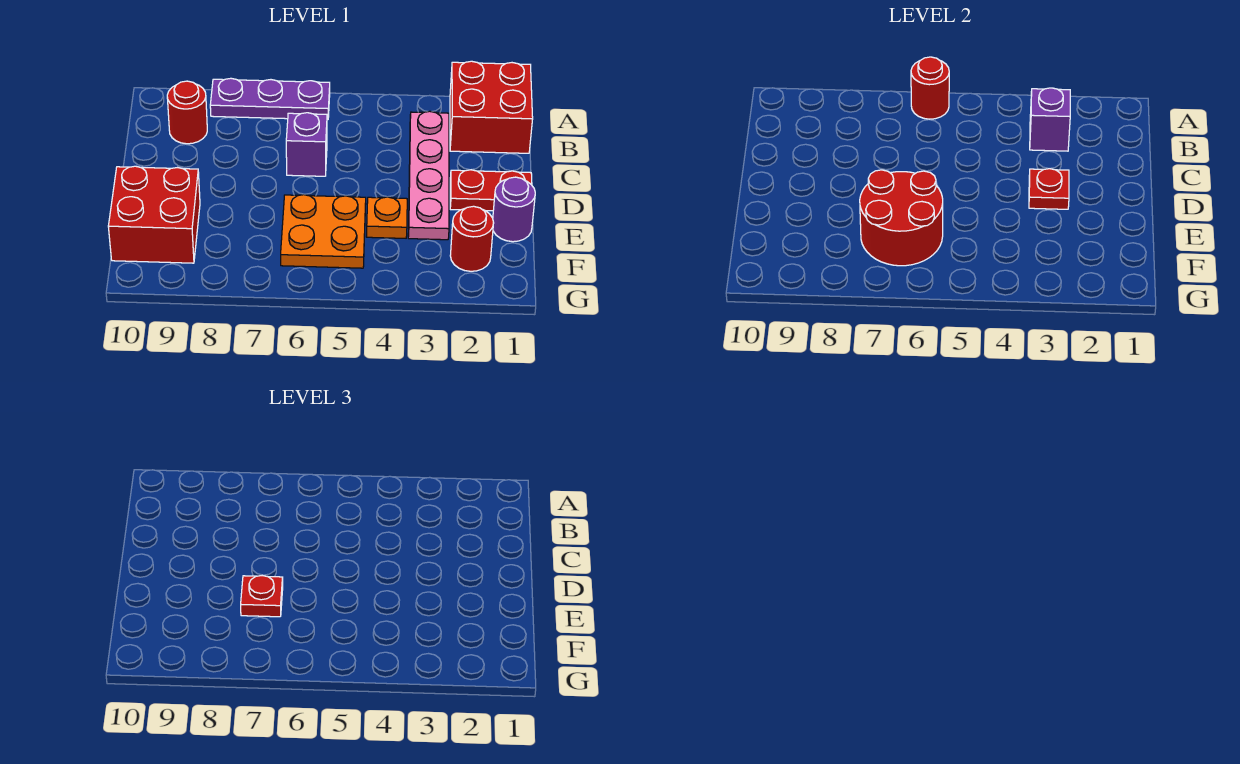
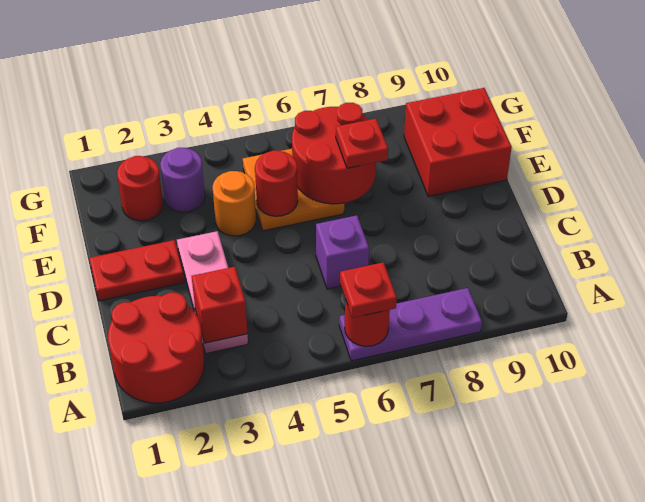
red 2x2 brick [450,61,533,153] -> red 2x2 round brick [108,293,205,403]
pink 1x4 plate [408,111,449,240] -> pink 1x3 plate [177,231,248,353]
purple 1x1 brick [1030,88,1070,151] -> red 1x1 brick [192,267,247,343]
red 1x1 round brick [167,81,207,144] -> red 1x1 round brick moved to [255,151,298,216]
red 1x1 plate [1029,169,1069,209] -> red 1x1 plate moved to [340,262,397,318]
purple 1x1 round brick [493,177,535,242] -> purple 1x1 round brick moved to [160,148,205,212]
orange 1x1 plate [367,197,407,238] -> orange 1x1 round brick [213,171,256,236]

